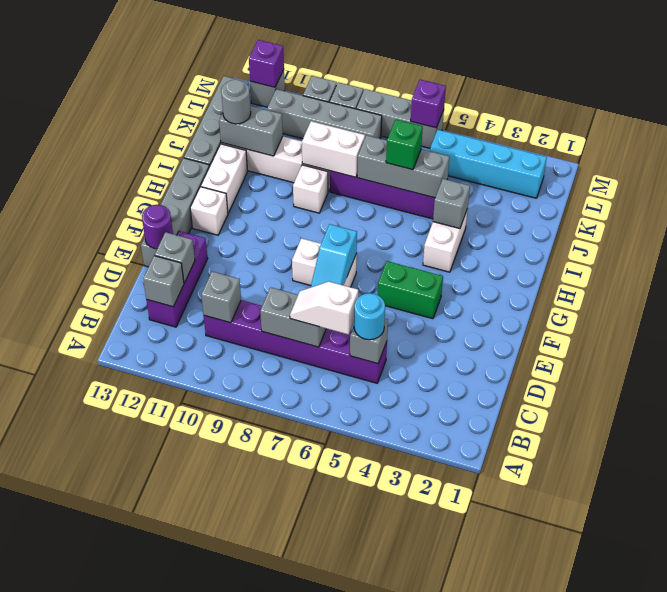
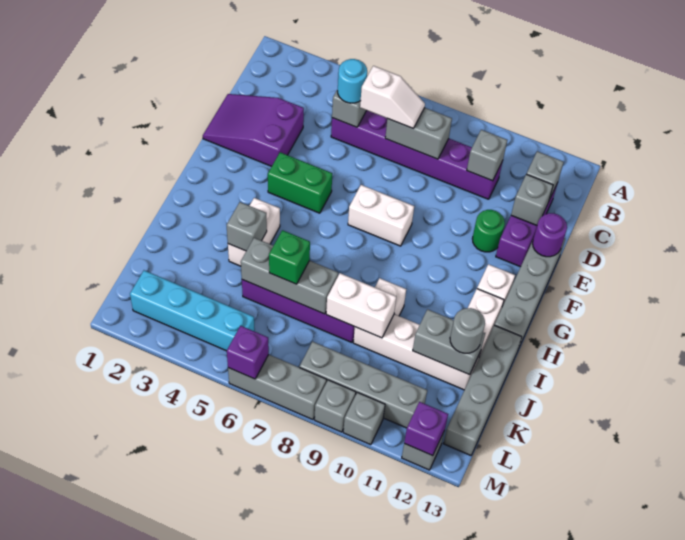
none -> purple 2x3 slope [203,94,304,166]
cyan 1x2 slope [311,224,357,287] -> none
none -> green 1x1 round brick [472,210,505,252]

